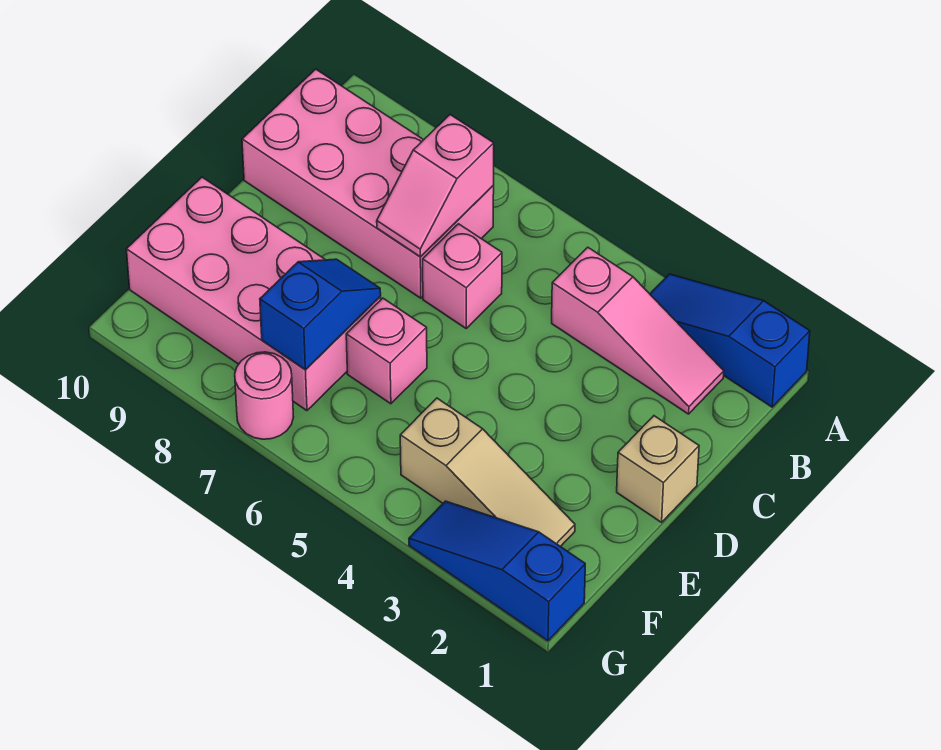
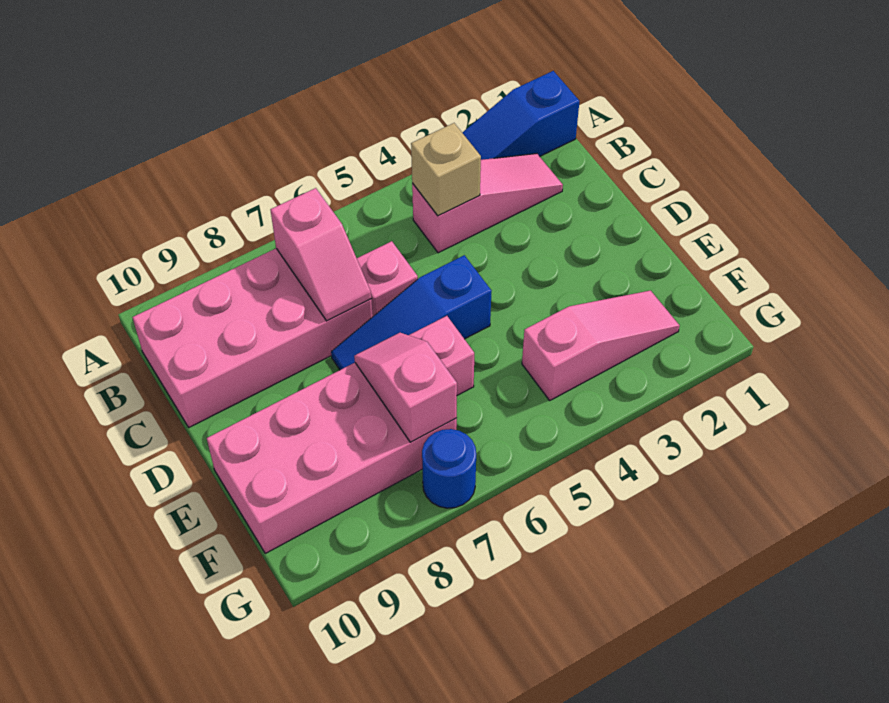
tan 1x1 brick [617,416,699,522] -> tan 1x1 brick moved to [411,123,481,216]
blue 1x2 slope [260,259,381,370] -> pink 1x2 slope [354,333,457,442]
tan 1x3 slope [400,398,575,547] -> pink 1x3 slope [522,291,680,400]
blue 1x3 slope [409,501,585,641] -> blue 1x3 slope moved to [331,255,491,370]
pink 1x1 round brick [235,352,293,439] -> blue 1x1 round brick [422,429,476,508]

